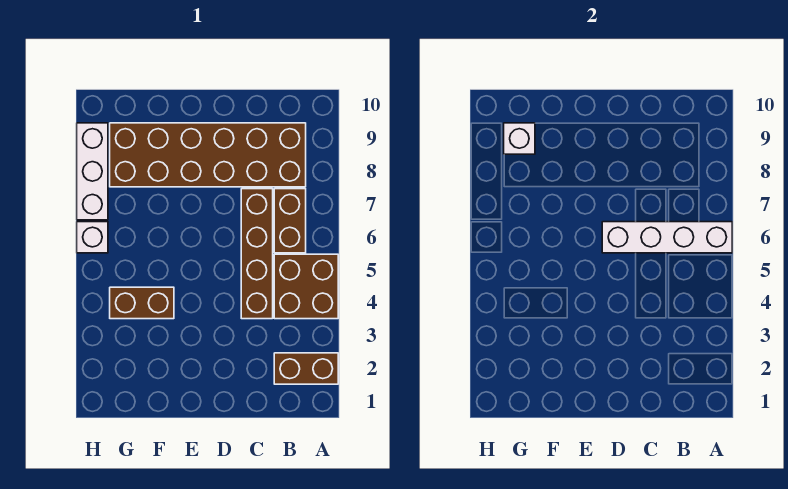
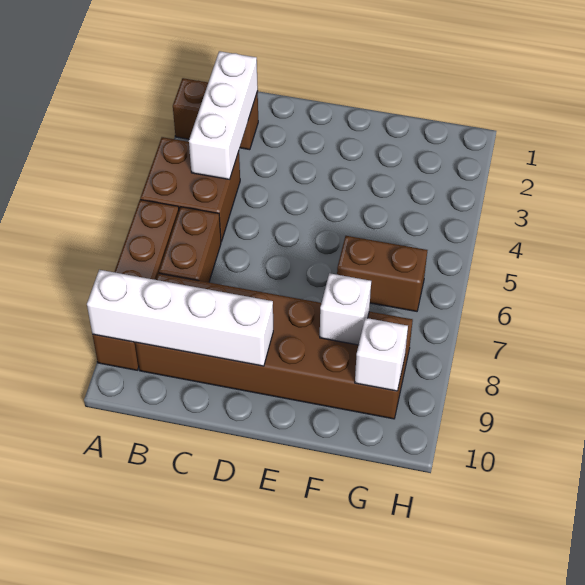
white 1x4 brick [602,222,732,253] -> white 1x4 brick moved to [87,270,273,366]
brown 1x4 brick [241,189,273,319] -> brown 1x4 brick moved to [93,200,179,370]
brown 1x2 brick [110,287,174,319] -> brown 1x2 brick moved to [337,236,427,311]
white 1x1 brick [77,222,108,253] -> white 1x1 brick moved to [320,273,371,345]
white 1x3 brick [77,123,108,220] -> white 1x3 brick moved to [189,51,258,179]

